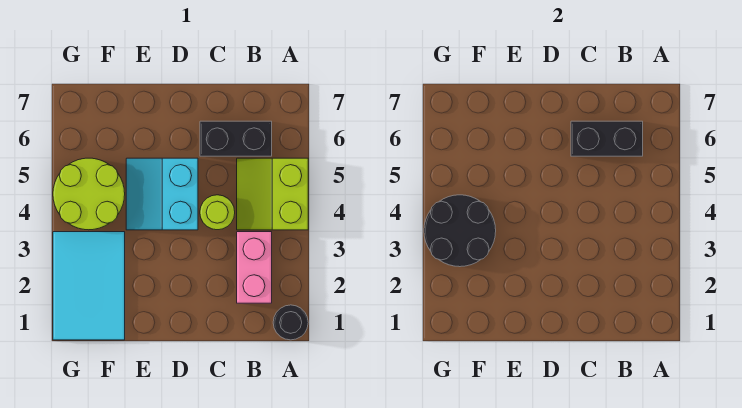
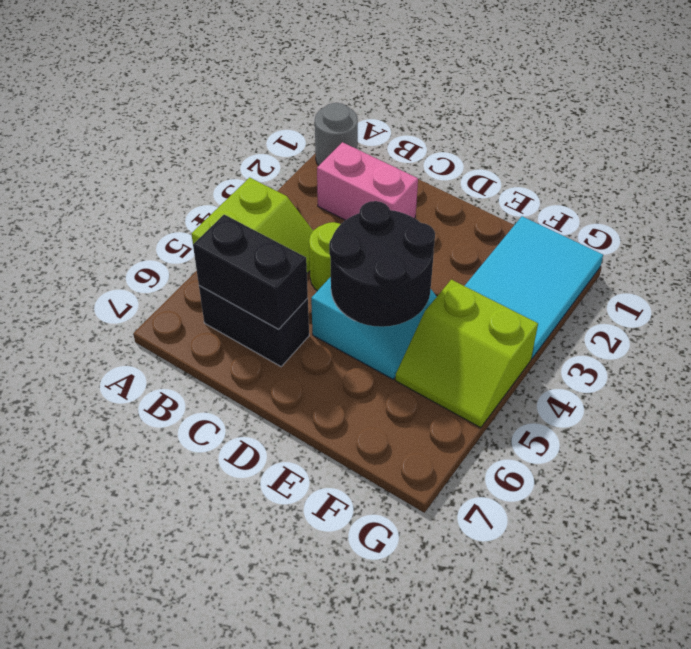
black 1x1 round brick [273,305,308,340] -> grey 1x1 round brick [315,103,358,166]
pink 1x2 brick [237,232,272,303] -> pink 1x2 brick turned to [317,142,418,220]
black 2x2 round brick [424,195,496,267] -> black 2x2 round brick moved to [329,201,435,327]
lime 2x2 round brick [53,158,125,230] -> lime 2x2 slope [395,280,538,428]

